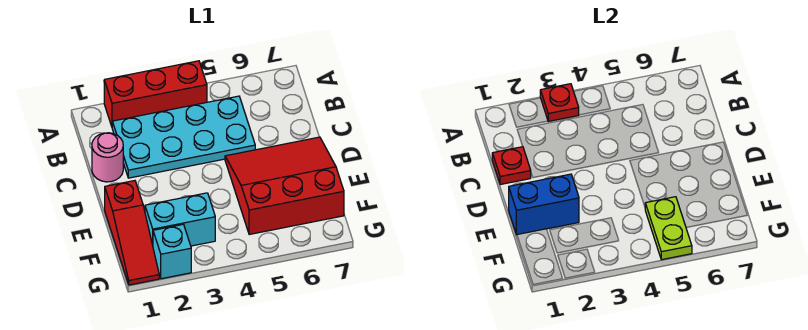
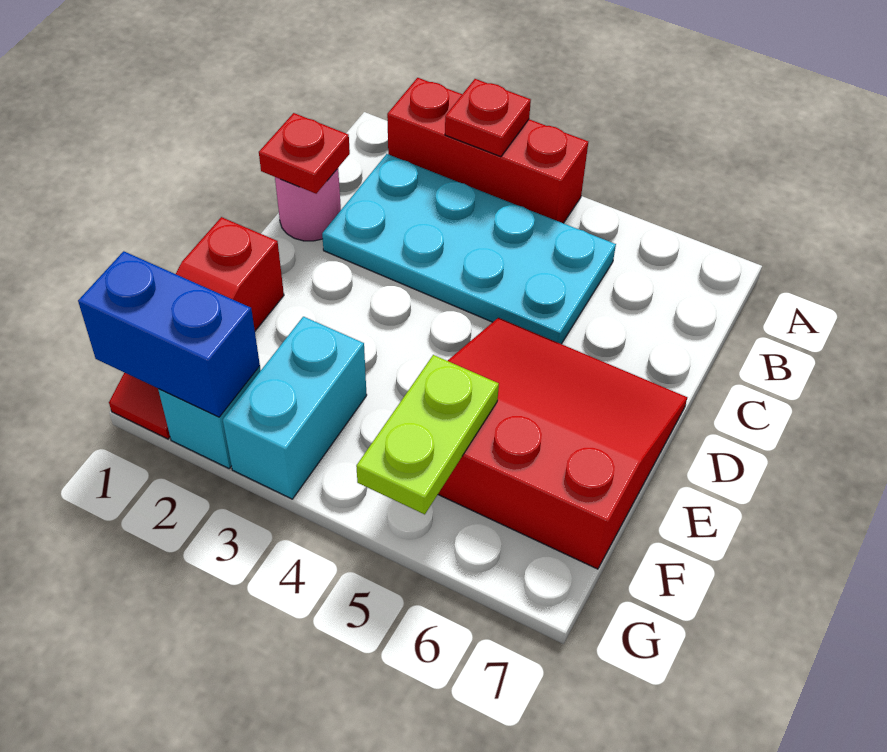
blue 1x2 brick [509,174,579,235] -> blue 1x2 brick moved to [78,251,260,417]
cyan 1x2 brick [145,193,215,246] -> cyan 1x2 brick turned to [223,317,367,499]

